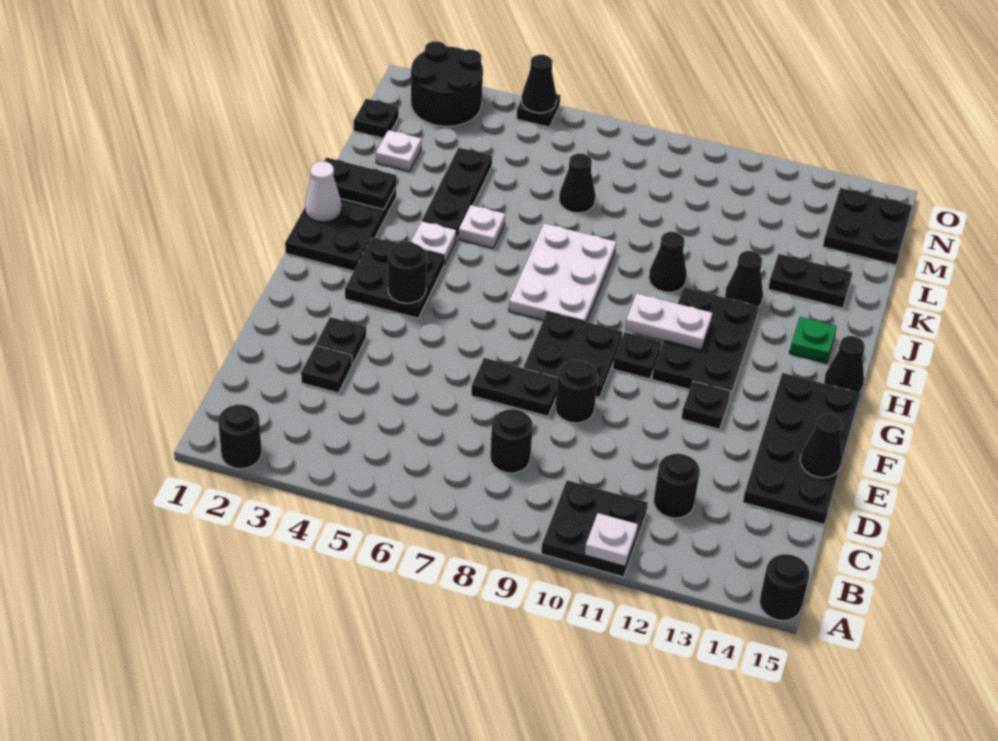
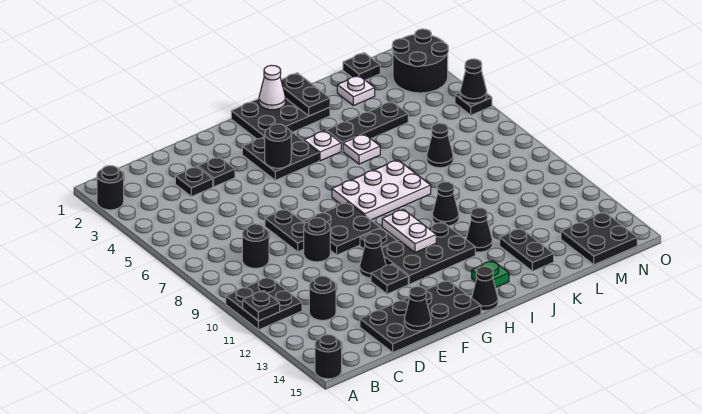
white 1x1 plate [585,513,638,566] -> black 1x1 plate [243,291,280,321]
none -> black 1x1 cone [360,234,386,278]

